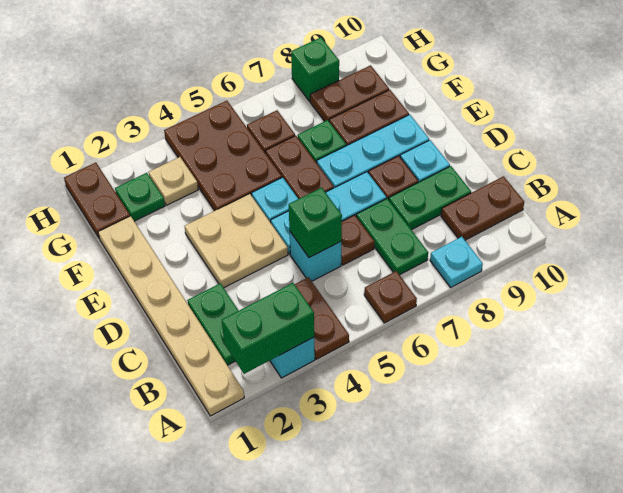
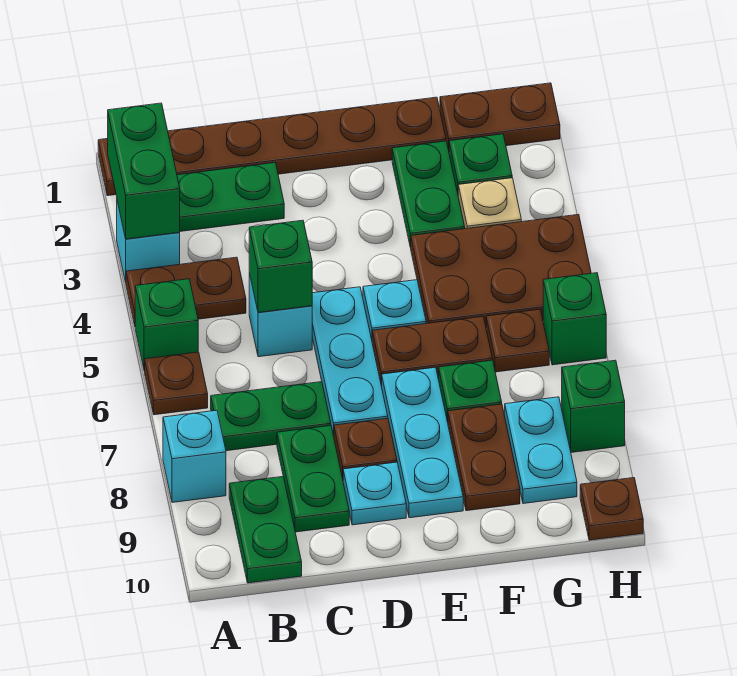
tan 1x6 plate [98,216,244,416] -> brown 1x6 plate [98,97,446,196]
none -> green 1x1 brick [135,279,198,371]
cyan 1x1 plate [430,237,483,287] -> cyan 1x1 brick [163,410,226,502]
brown 1x2 plate [441,176,524,240] -> green 1x2 plate [229,476,302,583]
brown 1x1 plate [341,215,374,265] -> brown 1x1 plate moved to [580,478,643,540]
tan 2x2 plate [185,194,288,288] -> none
none -> green 1x2 plate [392,141,465,247]
brown 1x2 plate [310,65,389,121] -> cyan 1x2 plate [505,397,577,504]
none -> green 1x1 brick [543,273,606,365]

